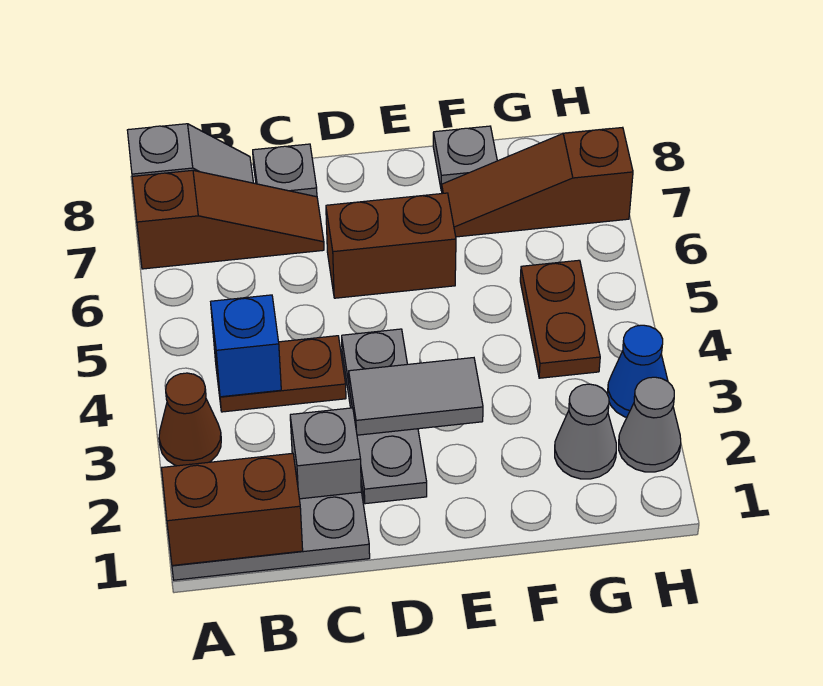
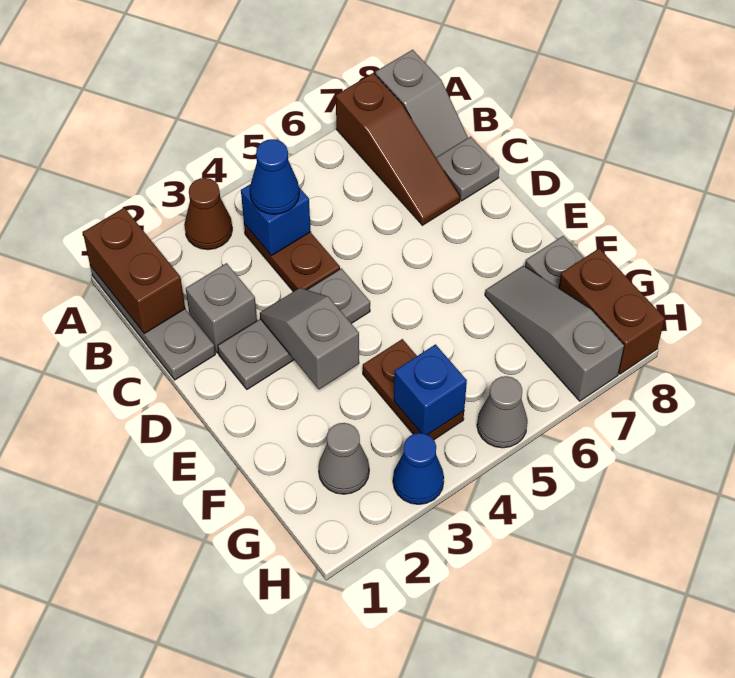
none -> blue 1x1 cone [250,139,299,214]
grey 1x2 tile [349,358,483,435] -> grey 1x2 slope [260,288,359,389]
brown 1x2 brick [326,193,456,298] -> brown 1x2 brick moved to [559,248,665,374]
brown 1x3 slope [441,127,633,237] -> grey 1x3 slope [485,265,624,401]
brown 1x2 plate [520,260,600,378] -> brown 1x2 plate turned to [363,339,464,440]
none -> blue 1x1 brick [394,344,467,435]
grey 1x1 cone [619,377,681,472] -> grey 1x1 cone moved to [477,376,528,448]

